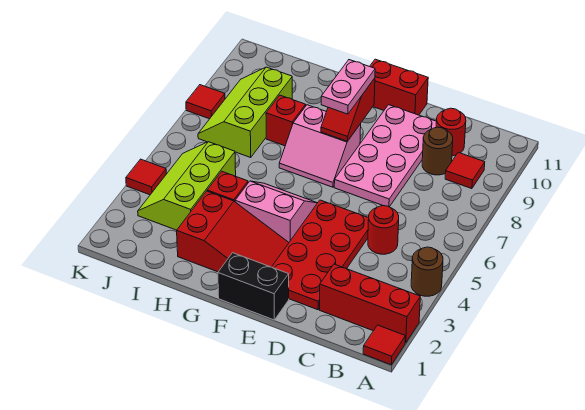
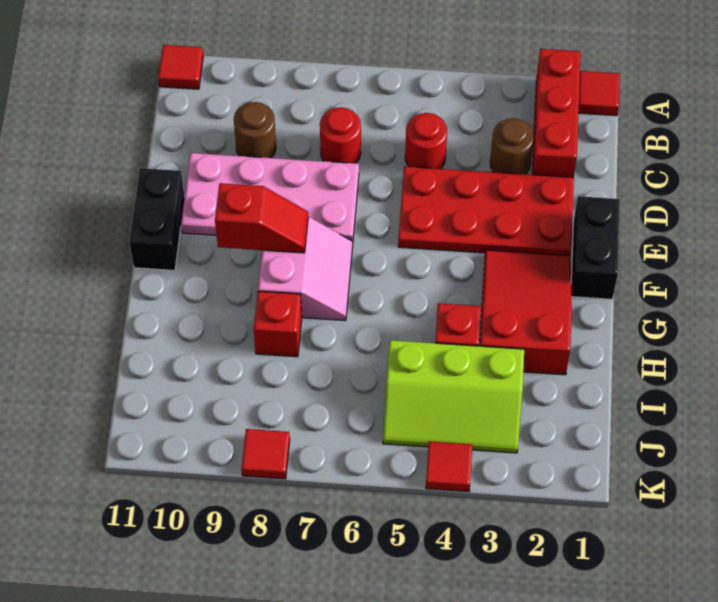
brown 1x1 round brick [411,247,443,296] -> brown 1x1 round brick moved to [490,118,534,174]
red 1x1 tile [445,152,485,189] -> red 1x1 tile moved to [158,45,203,89]
red 1x1 round brick [436,108,466,156] -> red 1x1 round brick moved to [320,107,361,163]
red 1x2 brick [370,59,428,115] -> black 1x2 brick [129,168,185,271]
pink 2x2 slope [235,181,317,242] -> none
pink 1x2 plate [321,60,375,114] -> none
lime 2x3 slope [198,67,292,157] -> none

